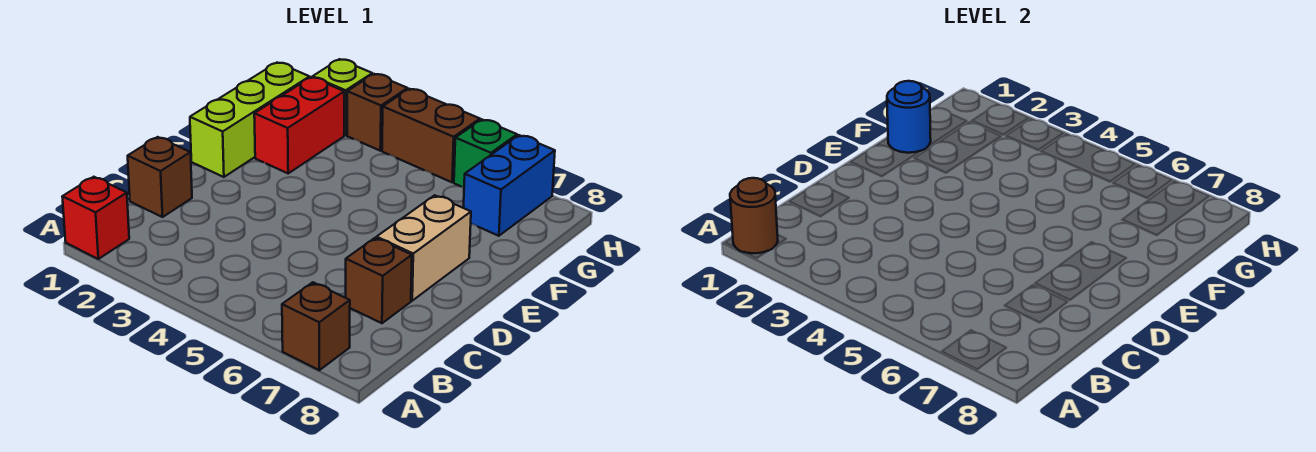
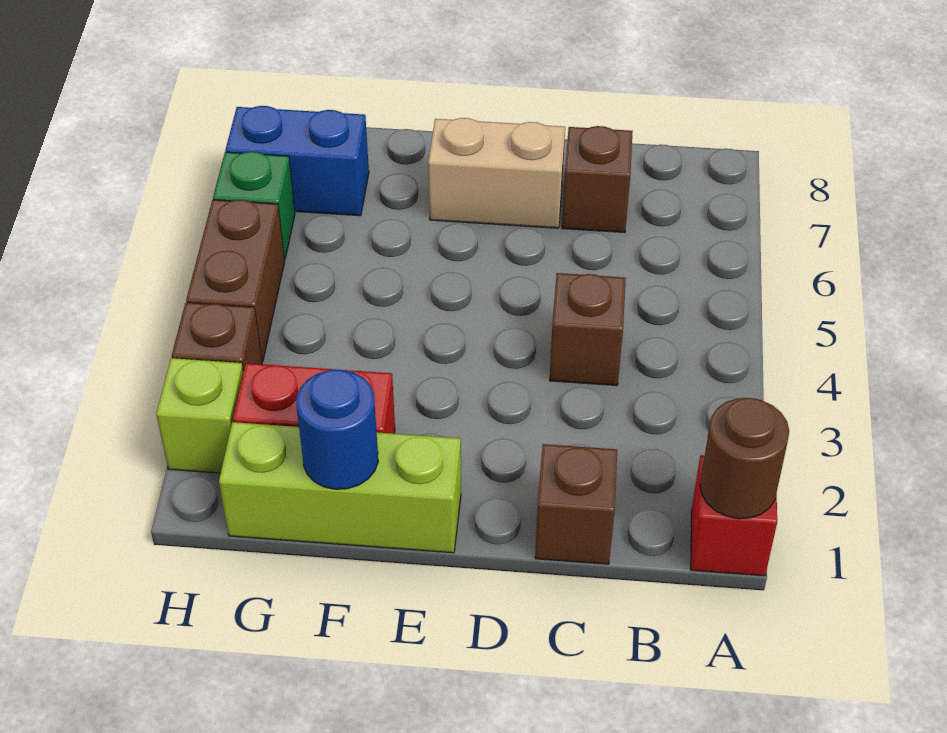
brown 1x1 brick [282,282,350,370] -> brown 1x1 brick moved to [550,273,626,386]

